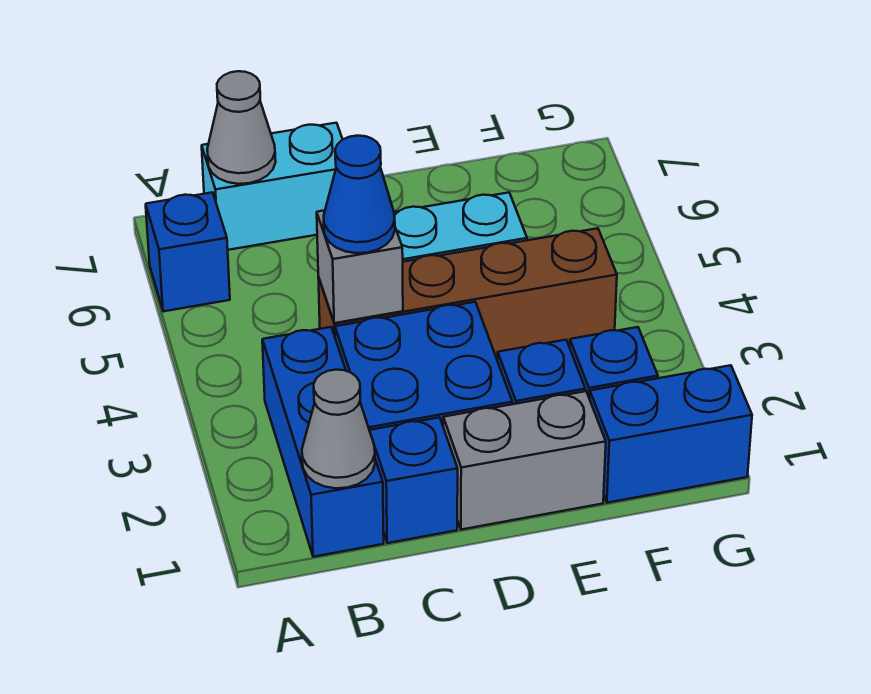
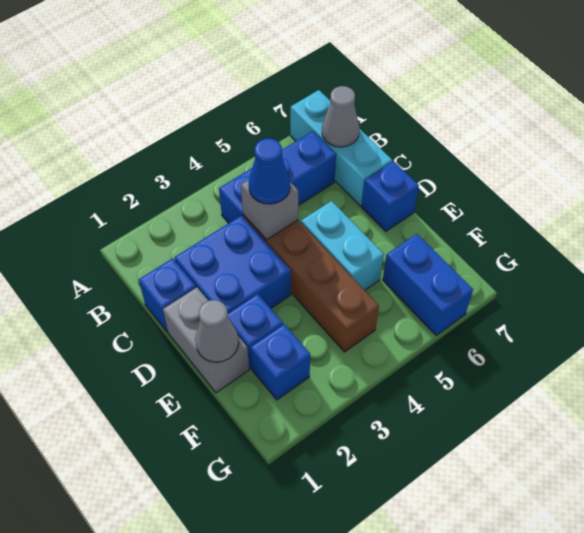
blue 1x1 brick [146,192,230,311] -> blue 1x1 brick moved to [362,161,419,231]
blue 1x3 brick [262,327,384,557] -> blue 1x3 brick moved to [219,131,336,223]
grey 1x1 cone [302,370,375,488] -> grey 1x1 cone moved to [195,300,239,362]
cyan 1x2 brick [202,123,343,250] -> cyan 1x3 brick [290,90,392,206]
blue 1x2 brick [590,365,752,503] -> blue 1x2 brick moved to [383,234,473,335]

